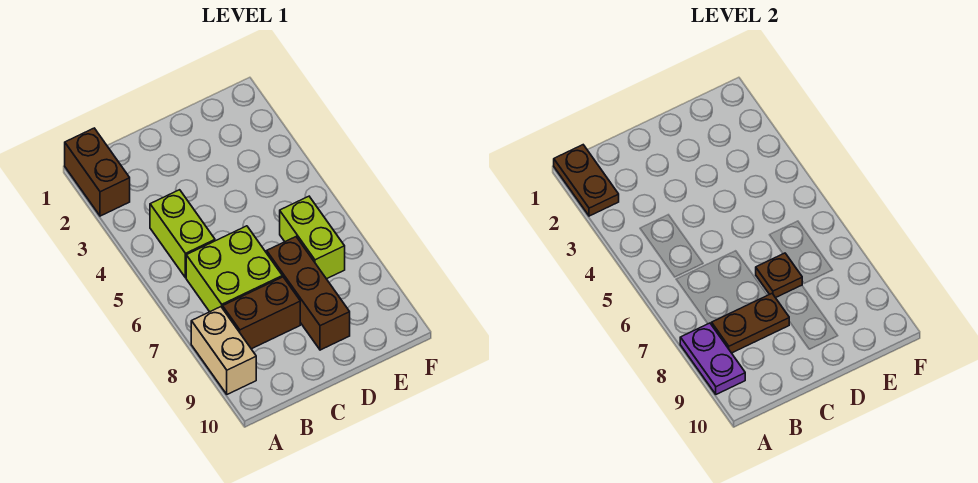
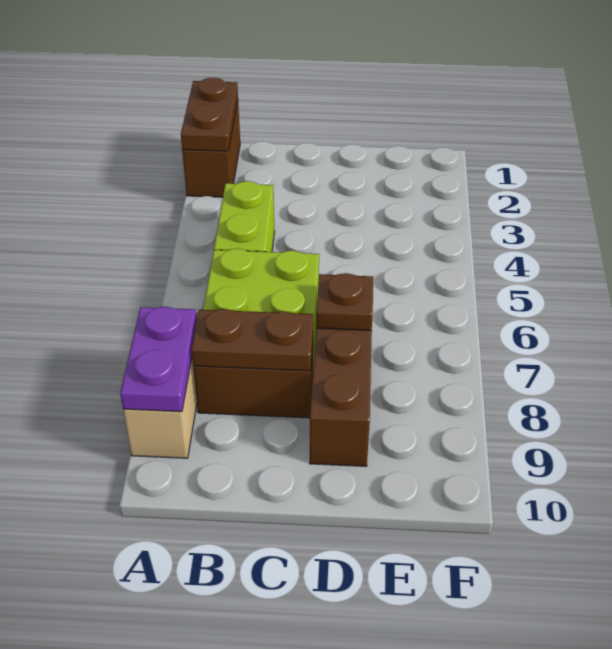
lime 1x2 brick [280,196,345,279] -> none

